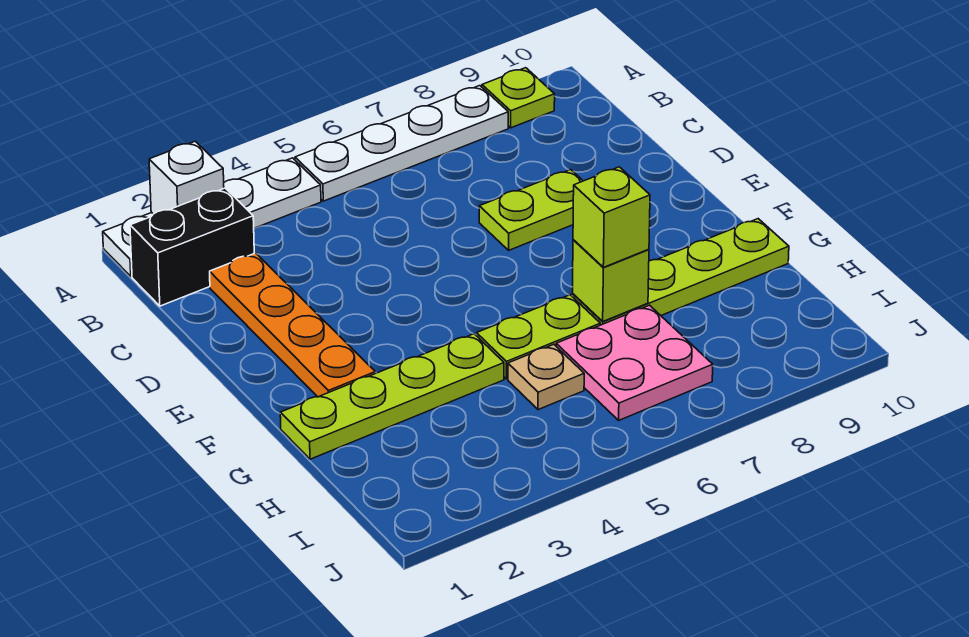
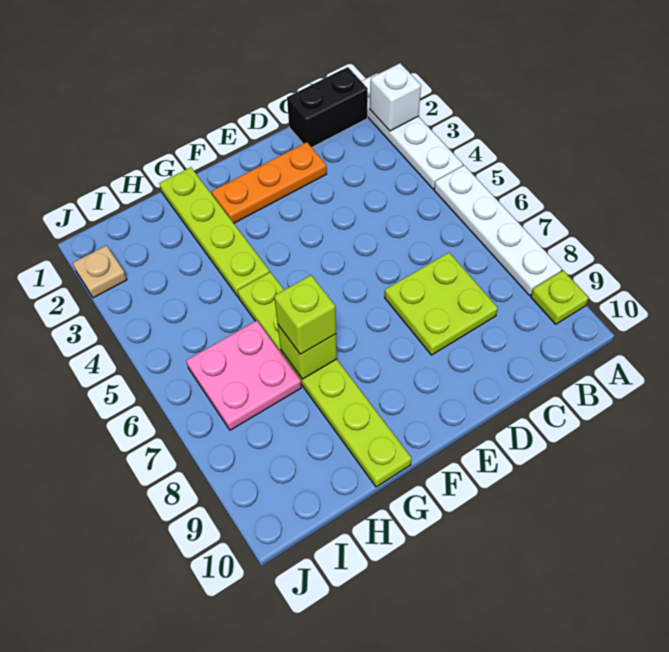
black 1x2 brick [130,188,254,306] -> black 1x2 brick turned to [287,67,368,147]
orange 1x4 plate [210,253,375,397] -> orange 1x3 plate [212,142,327,223]
lime 1x2 plate [479,170,583,250] -> lime 2x2 plate [385,253,498,355]
tan 1x1 plate [508,344,584,410] -> tan 1x1 plate moved to [73,245,127,298]

